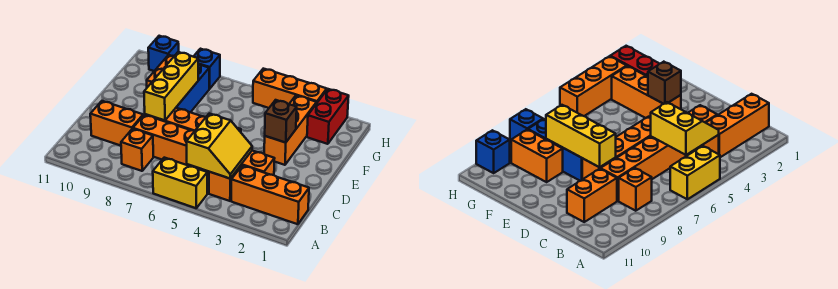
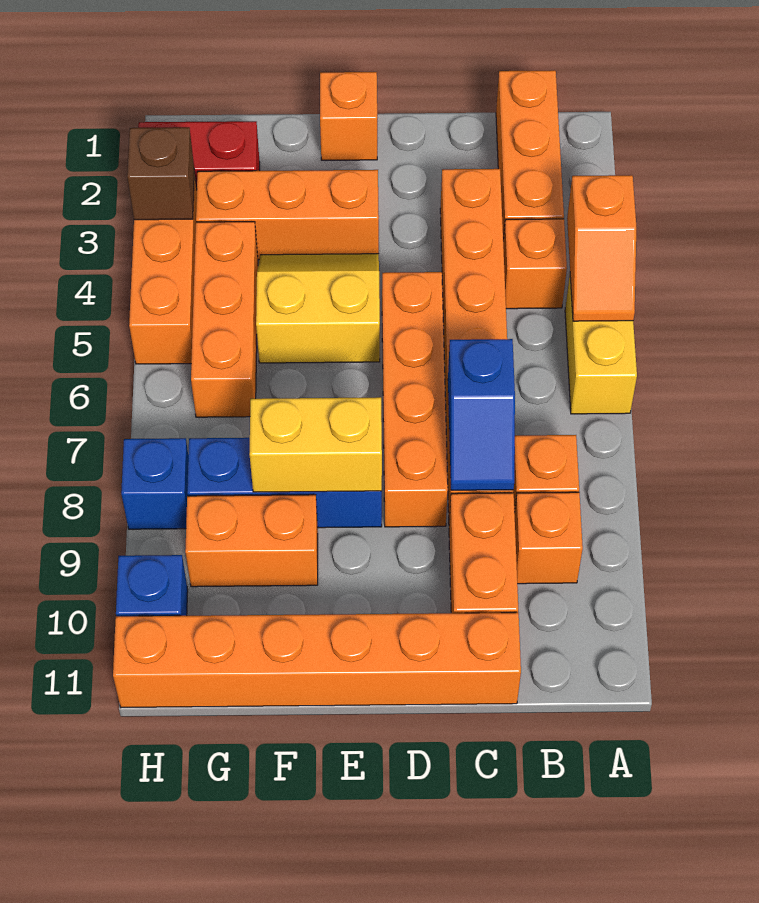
none -> orange 1x2 slope [567,175,636,321]
yellow 2x2 slope [186,114,252,179] -> yellow 2x2 slope moved to [256,254,380,363]
none -> orange 1x1 brick [515,492,583,584]
none -> blue 1x2 slope [448,339,515,490]
none -> orange 1x6 brick [113,613,521,707]
yellow 1x3 brick [144,52,198,120] -> yellow 1x2 brick [250,397,382,492]
none -> orange 1x1 brick [320,72,377,160]
brown 1x1 brick [265,100,297,143] -> brown 1x1 brick moved to [127,127,194,220]
none -> orange 1x3 brick [191,222,258,417]

